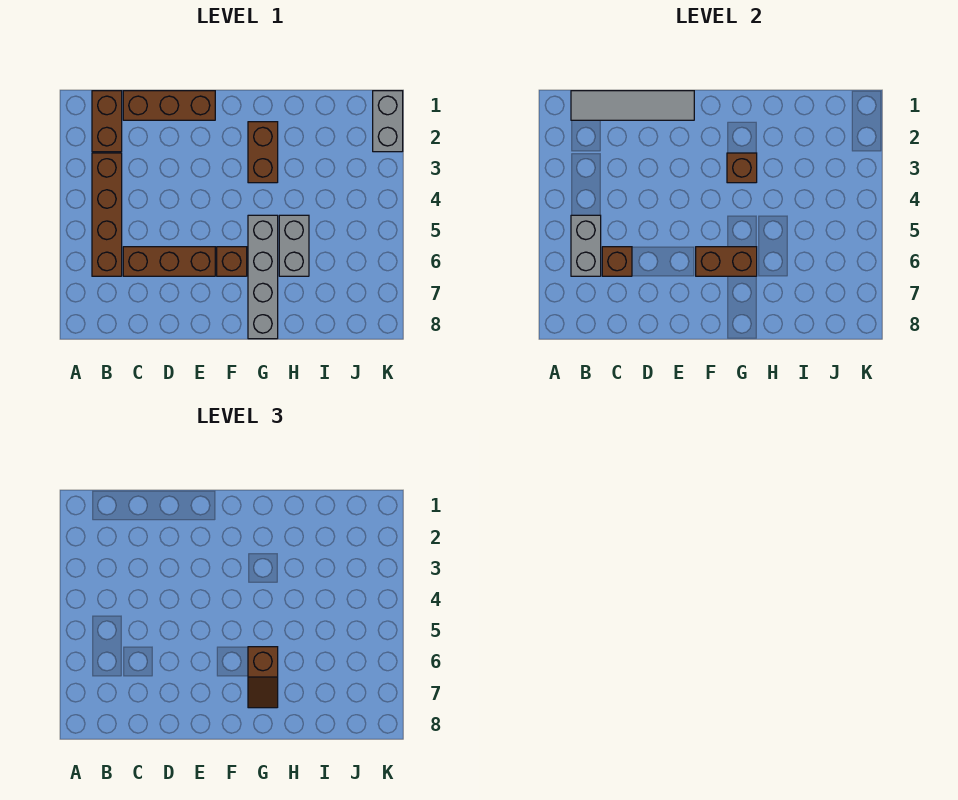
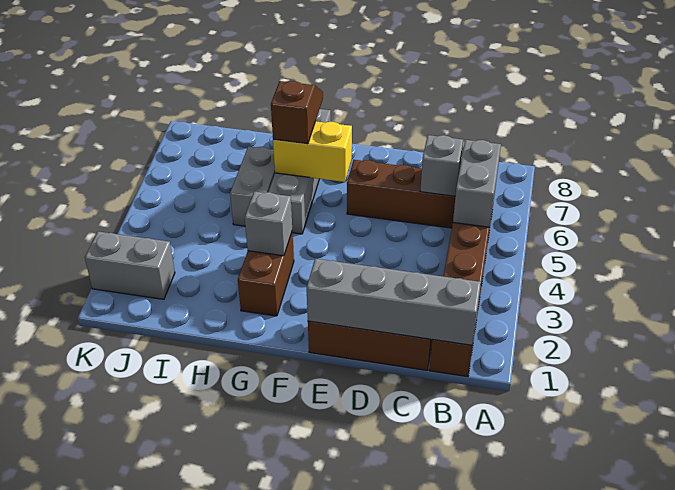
grey 1x4 tile [571,91,694,120] -> grey 1x4 brick [307,259,481,345]
brown 1x1 brick [602,247,632,276] -> grey 1x1 brick [420,135,463,196]
brown 1x1 brick [217,247,247,276] -> none
brown 1x2 brick [696,247,757,276] -> yellow 1x2 brick [273,121,352,182]
brown 1x1 brick [727,153,757,183] -> grey 1x1 brick [245,191,292,256]
grey 1x2 brick [373,91,403,152] -> grey 1x2 brick turned to [85,231,175,299]

